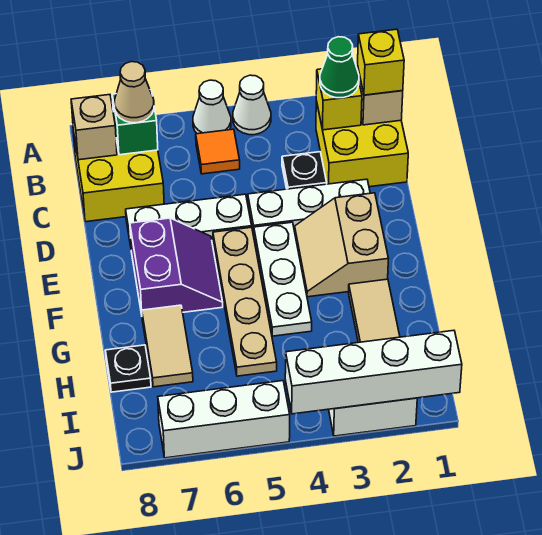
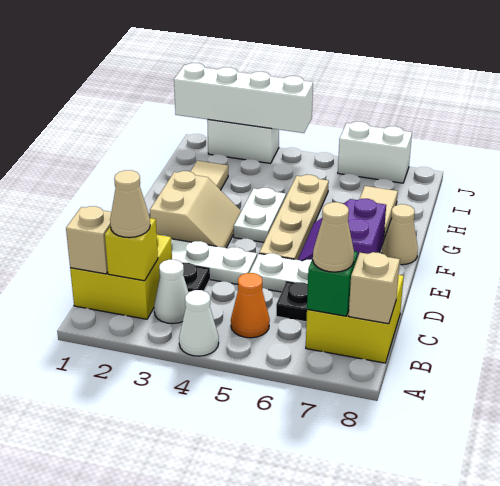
white 1x1 cone [193,80,231,134] -> white 1x1 cone moved to [154,260,189,324]
yellow 1x1 brick [358,29,404,95] -> none
green 1x1 cone [320,37,359,98] -> tan 1x1 cone [110,170,150,238]
orange 1x1 tile [196,129,240,174] -> orange 1x1 cone [231,273,270,338]
white 1x3 plate [254,222,312,336] -> white 1x2 plate [234,188,286,242]
none -> tan 1x1 cone [382,204,418,265]
black 1x1 plate [105,345,151,392] -> black 1x1 plate moved to [276,282,308,322]
white 1x3 brick [158,381,290,458] -> white 1x2 brick [338,122,412,183]

